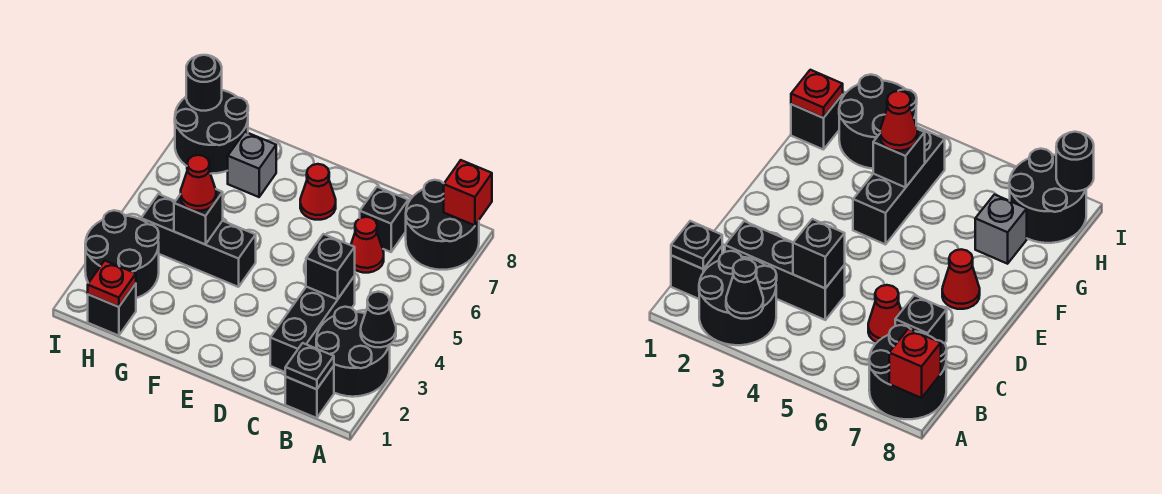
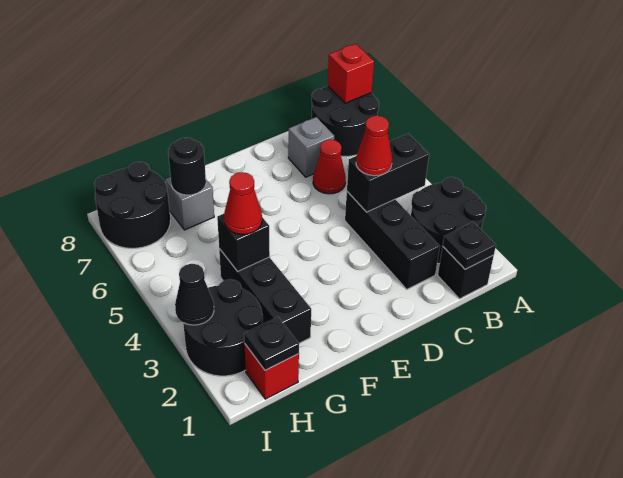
black 1x1 cone [361,292,396,347] -> black 1x1 cone moved to [175,264,214,325]
black 1x1 brick [306,234,355,300] -> black 1x2 brick [347,134,429,212]
black 1x1 brick [360,187,408,252] -> grey 1x1 brick [288,117,334,177]
red 1x1 cone [300,164,336,220] -> red 1x1 cone moved to [356,116,392,176]
black 1x3 brick [141,194,256,287] -> black 1x3 brick turned to [219,249,311,343]
black 1x1 brick [88,284,136,336] -> red 1x1 brick [245,344,299,399]
red 1x1 plate [88,261,136,307] -> black 1x1 plate [244,317,299,370]
black 1x1 round brick [186,55,222,111] -> black 1x1 round brick moved to [168,138,206,195]

